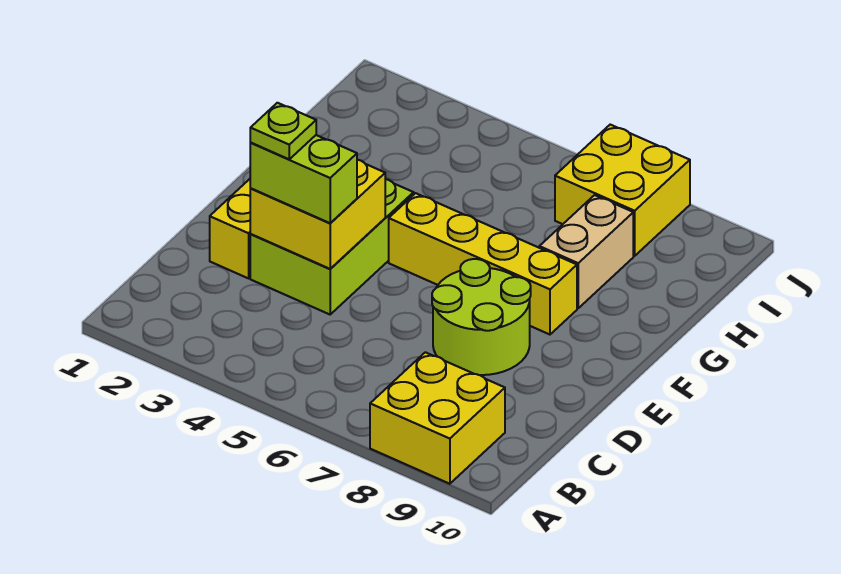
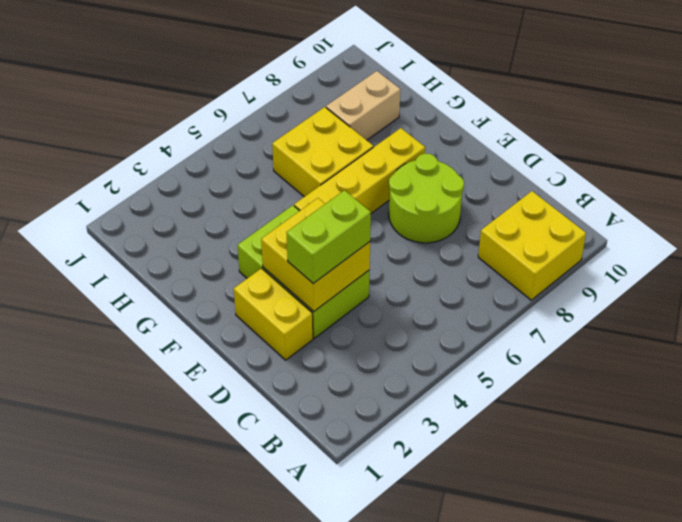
lime 1x1 plate [250,103,316,159] -> none
tan 1x2 brick [539,195,633,308] -> tan 1x2 brick turned to [326,71,400,140]
yellow 2x2 brick [555,125,690,256] -> yellow 2x2 brick moved to [272,107,373,197]

